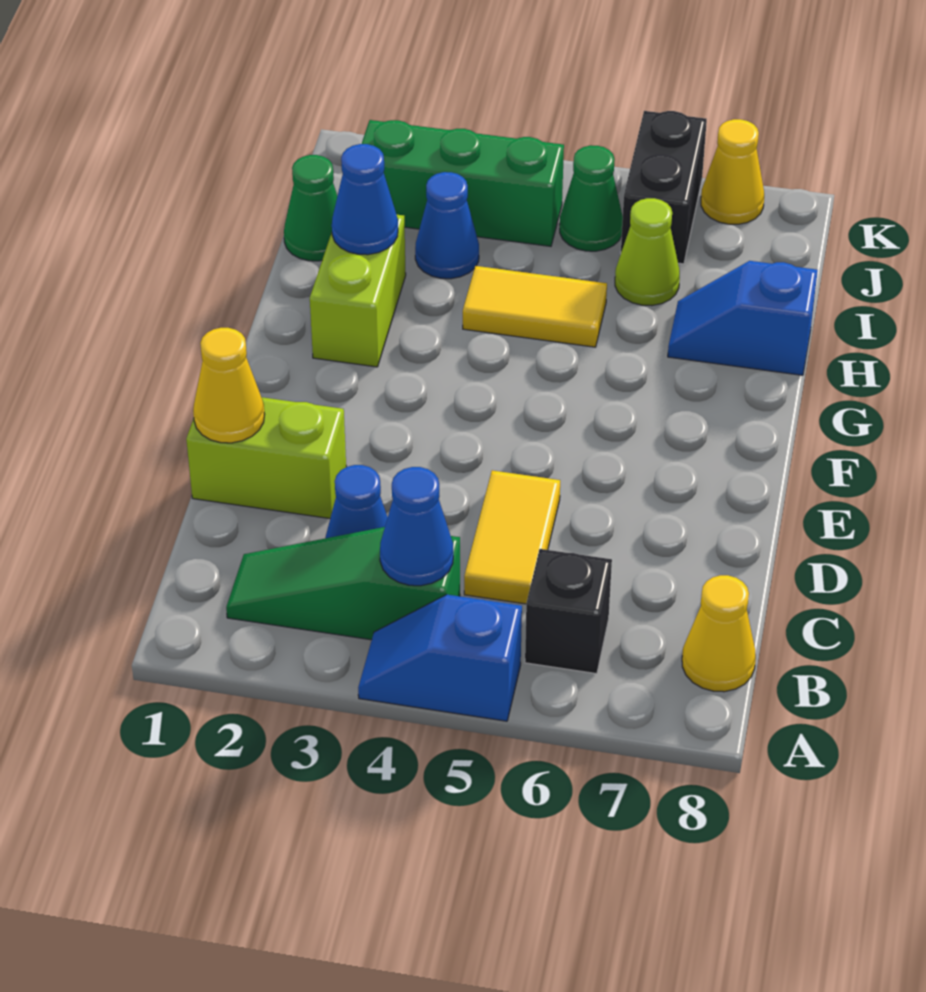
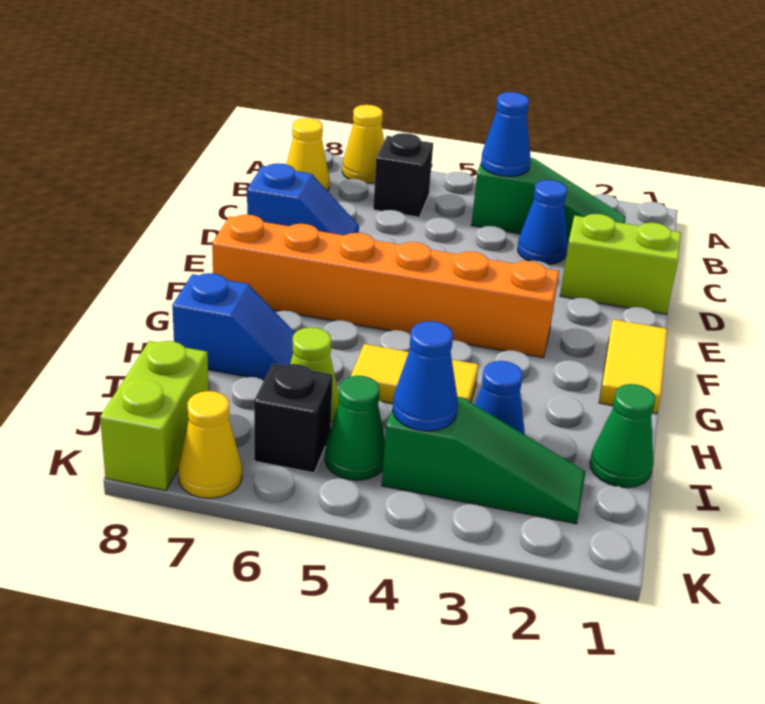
blue 1x2 slope [358,595,522,721] -> blue 1x2 slope moved to [247,163,359,235]
yellow 1x2 tile [464,470,560,604] -> yellow 1x2 tile moved to [599,320,667,414]
yellow 1x1 cone [193,328,265,443] -> yellow 1x1 cone moved to [342,105,384,183]
none -> orange 1x6 brick [212,215,559,358]
lime 1x2 brick [310,215,406,367] -> lime 1x2 brick moved to [100,341,208,491]
blue 1x1 cone [332,144,398,255] -> blue 1x1 cone moved to [393,321,458,431]
green 1x3 brick [362,120,564,246] -> green 1x3 slope [382,397,585,524]
black 1x2 brick [621,111,707,264] -> black 1x1 brick [254,364,333,473]

